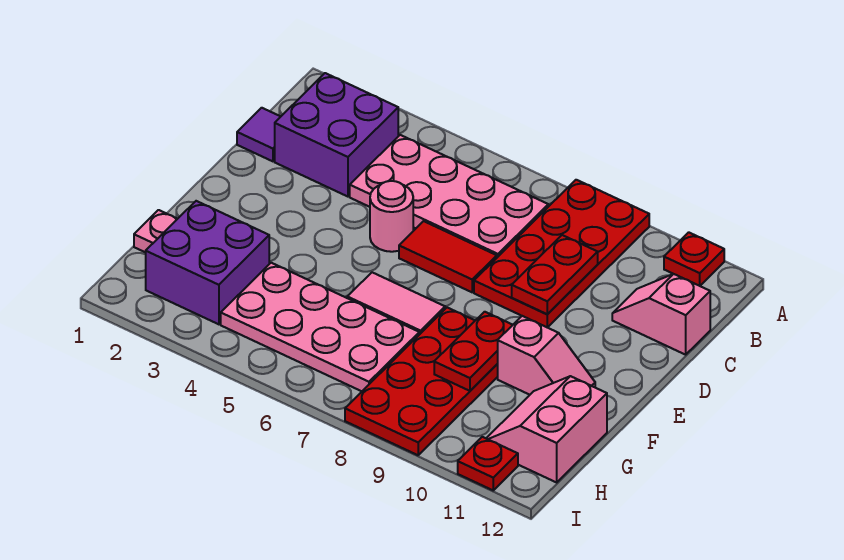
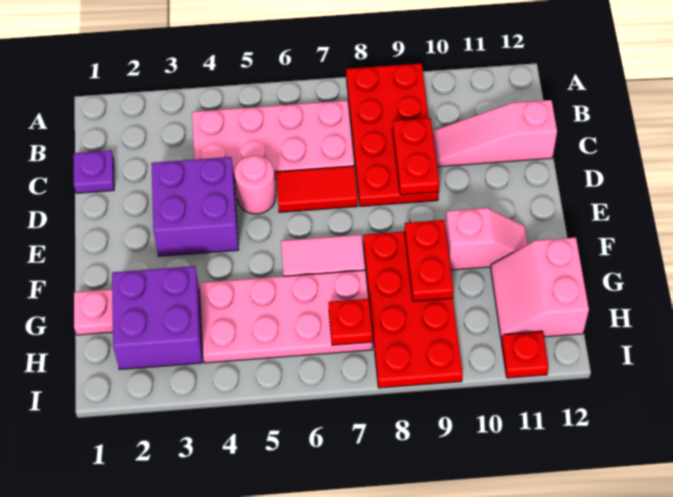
red 1x1 plate [664,232,724,286] -> red 1x1 plate moved to [328,299,373,345]
purple 2x2 brick [275,73,398,197] -> purple 2x2 brick moved to [151,157,239,256]
purple 1x1 tile [237,108,281,161] -> purple 1x1 plate [74,150,114,193]
pink 1x2 slope [612,274,710,355] -> pink 1x3 slope [432,100,557,167]

